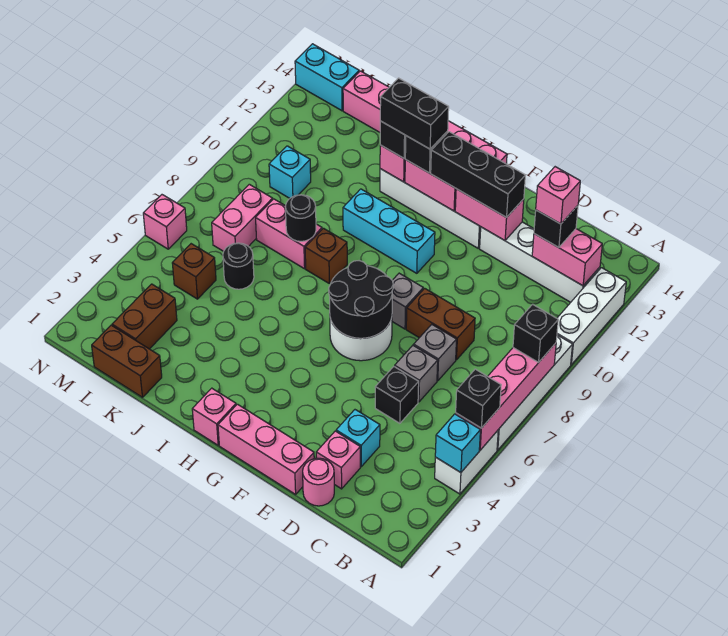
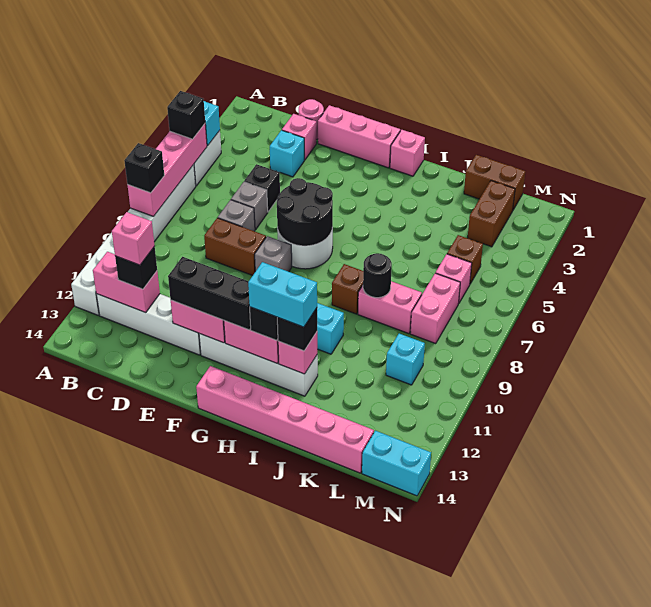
black 1x2 brick [380,78,449,149] -> cyan 1x2 brick [248,262,317,327]
black 1x1 round brick [223,243,254,289] -> none
pink 1x1 brick [143,195,187,249] -> pink 1x1 brick moved to [436,254,472,303]

